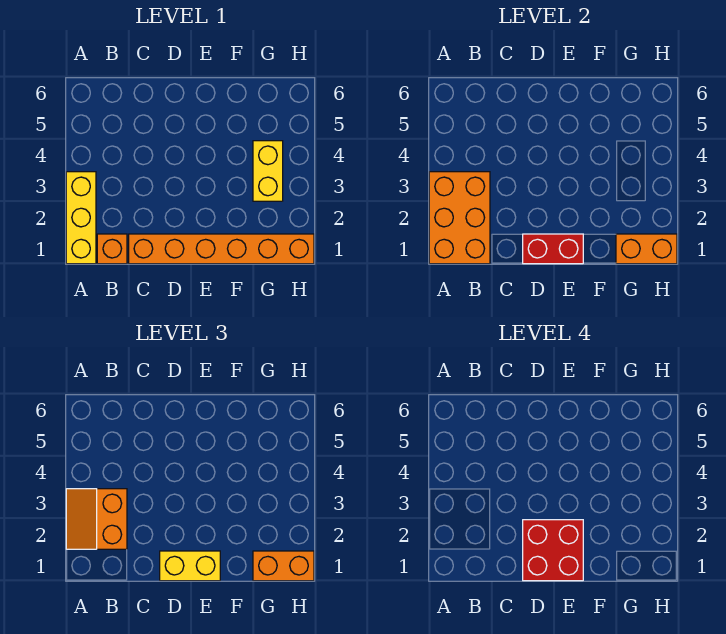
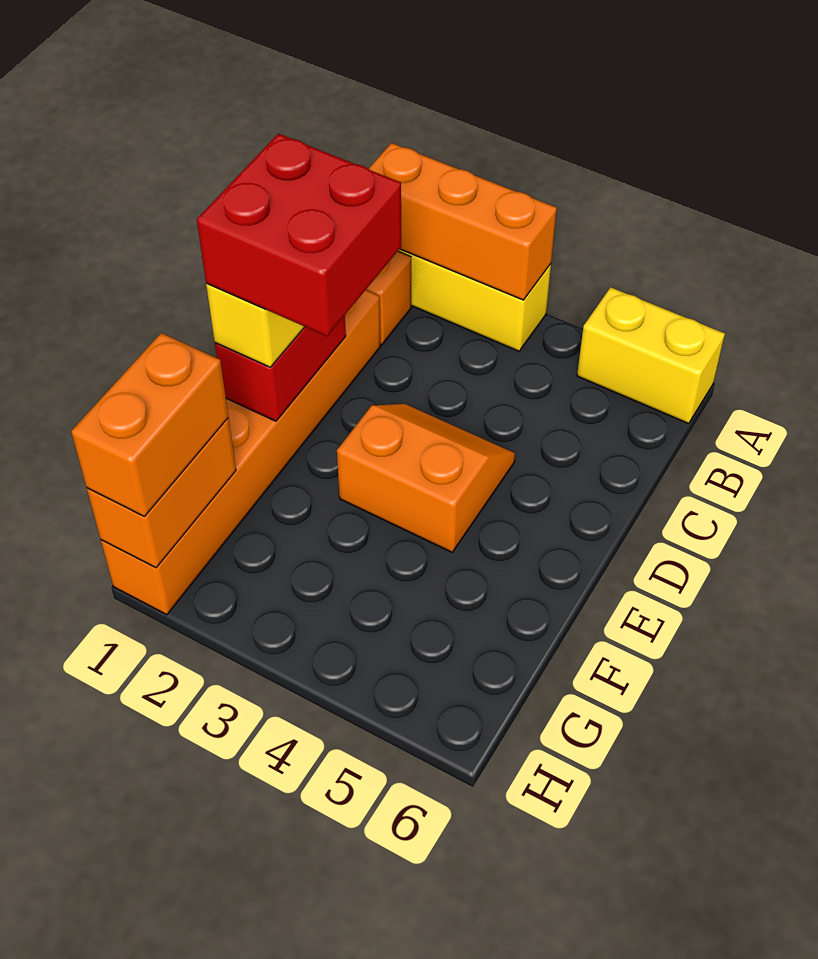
orange 2x3 brick [429,172,490,264] -> orange 1x3 brick [369,143,557,300]
orange 2x2 slope [66,489,127,549] -> orange 2x2 slope moved to [337,404,515,552]
yellow 1x2 brick [253,141,283,201] -> yellow 1x2 brick moved to [577,287,725,424]

